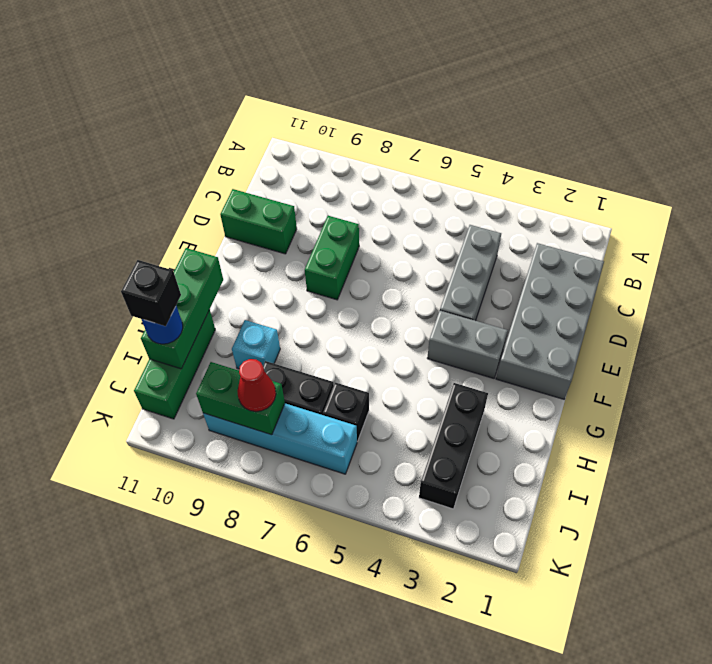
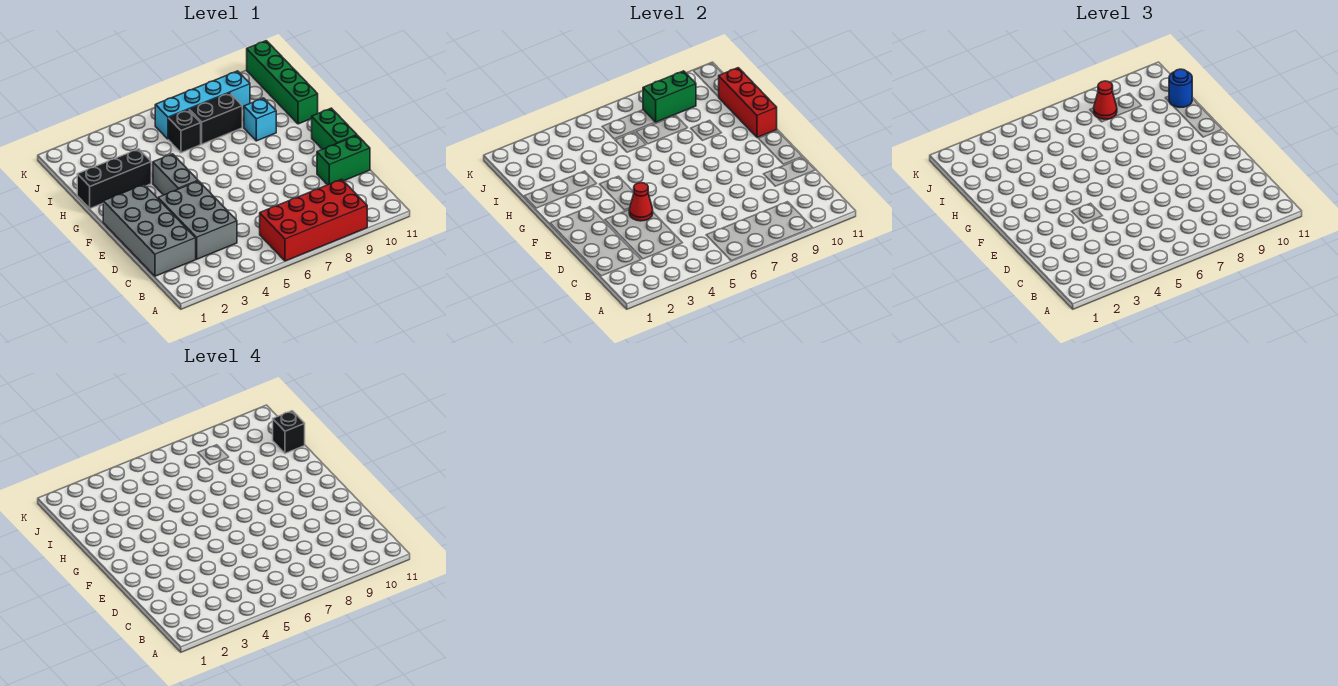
none -> red 2x4 brick [260,179,367,261]
grey 1x3 brick [440,225,501,321] -> grey 2x3 brick [158,181,237,259]
green 1x2 brick [305,216,359,300] -> green 1x2 brick moved to [312,108,357,149]
none -> red 1x1 cone [629,183,653,221]
grey 1x2 brick [427,311,508,378] -> grey 1x2 brick turned to [153,154,198,195]
green 1x3 brick [141,248,223,369] -> red 1x3 brick [719,68,777,137]
black 1x3 brick [419,383,488,509] -> black 1x3 brick turned to [77,149,151,208]
green 1x3 brick [134,310,215,419] -> green 1x4 brick [247,41,318,124]

